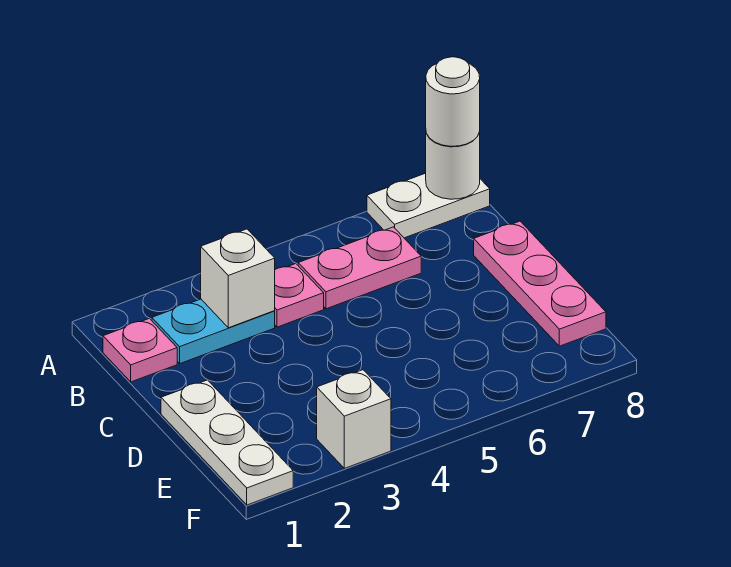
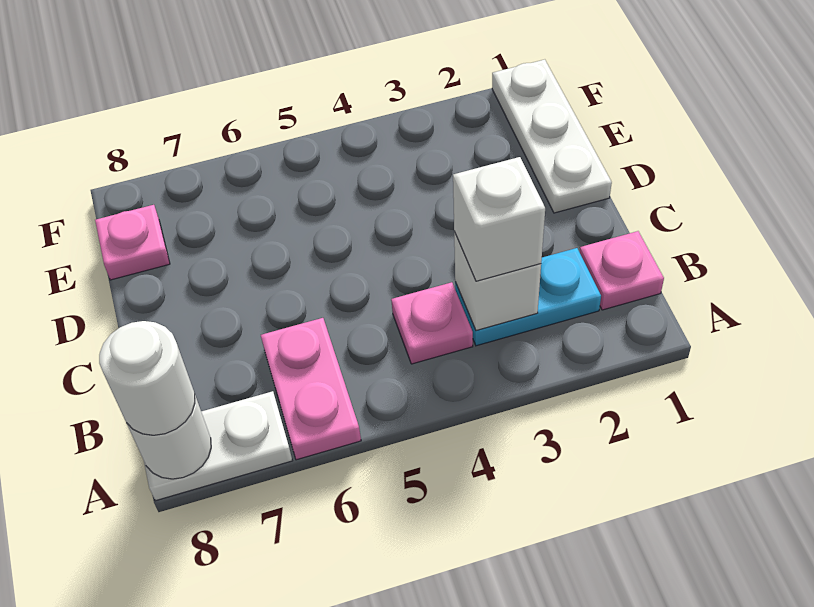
pink 1x2 plate [298,227,421,309] -> pink 1x2 plate turned to [261,318,361,460]
pink 1x3 plate [474,221,606,346] -> pink 1x1 plate [95,205,170,280]
white 1x1 brick [317,370,391,468] -> white 1x1 brick moved to [453,157,545,281]

